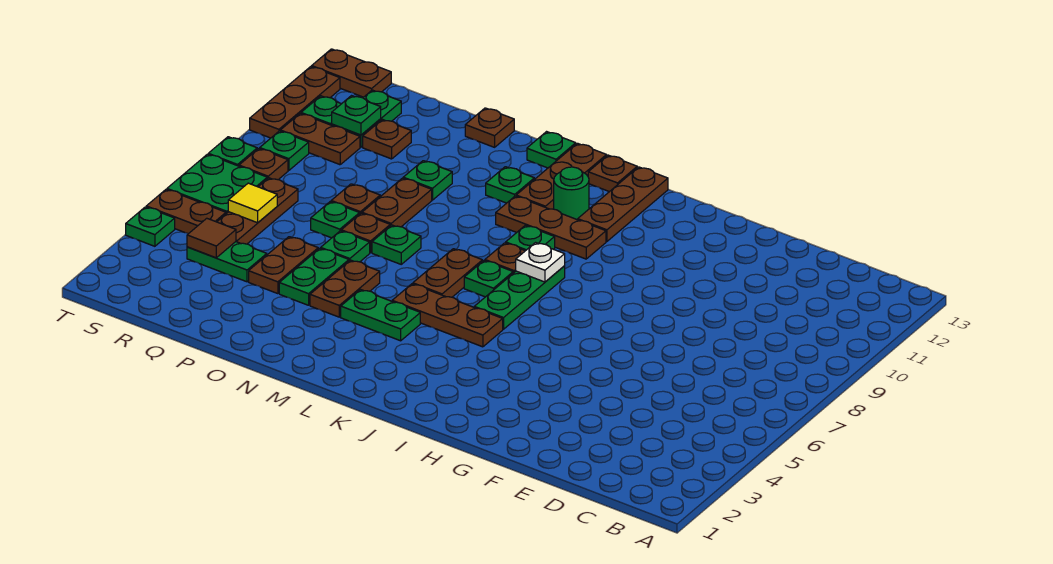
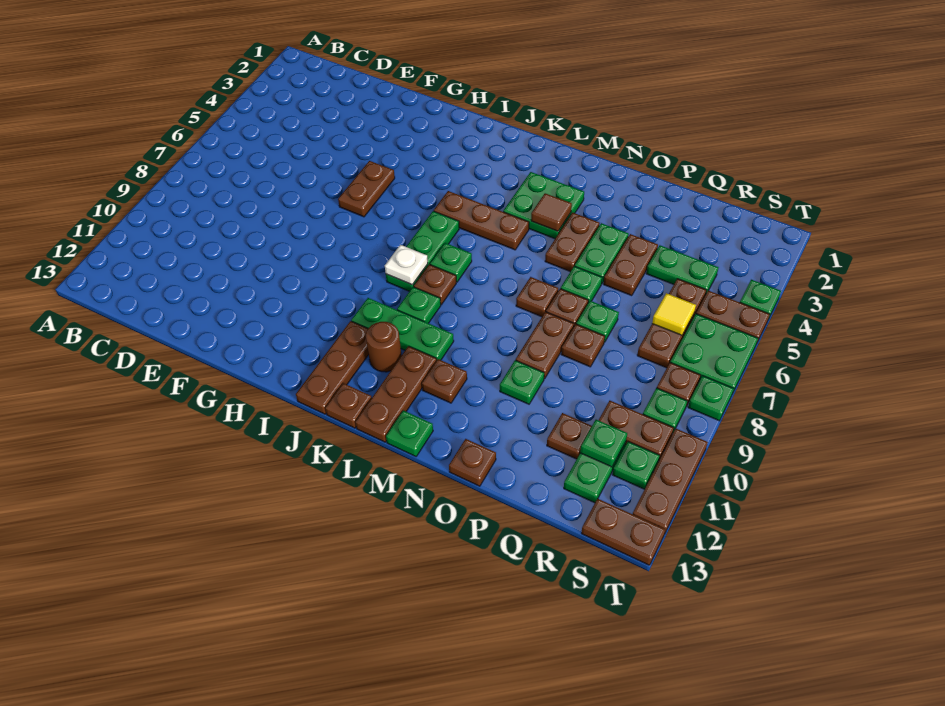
brown 1x3 plate [496,196,606,259] -> green 1x3 plate [351,298,454,360]
green 1x1 round brick [554,167,589,220] -> brown 1x1 round brick [366,322,402,372]
green 1x2 plate [341,290,420,341] -> green 2x2 plate [503,172,584,239]
brown 1x2 plate [413,249,482,297] -> brown 1x2 plate moved to [338,161,395,217]
green 1x1 plate [486,167,534,203] -> brown 1x1 plate [422,359,467,403]
green 1x1 plate [372,225,421,264] -> brown 1x1 plate [516,277,558,317]
brown 1x1 tile [187,218,236,258] -> brown 1x1 tile moved to [531,193,572,231]

